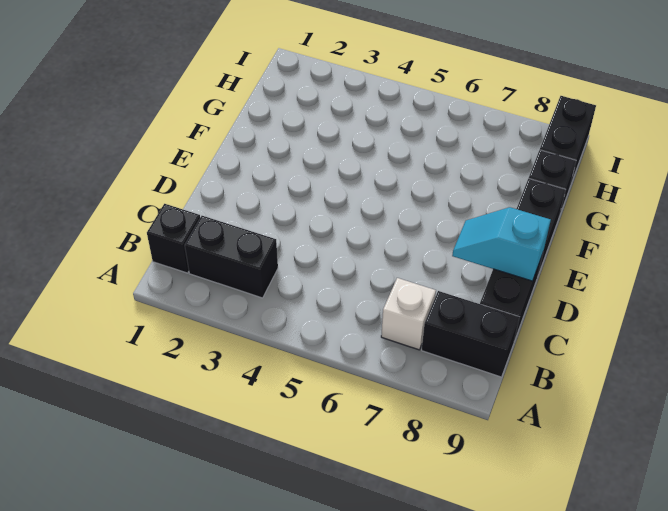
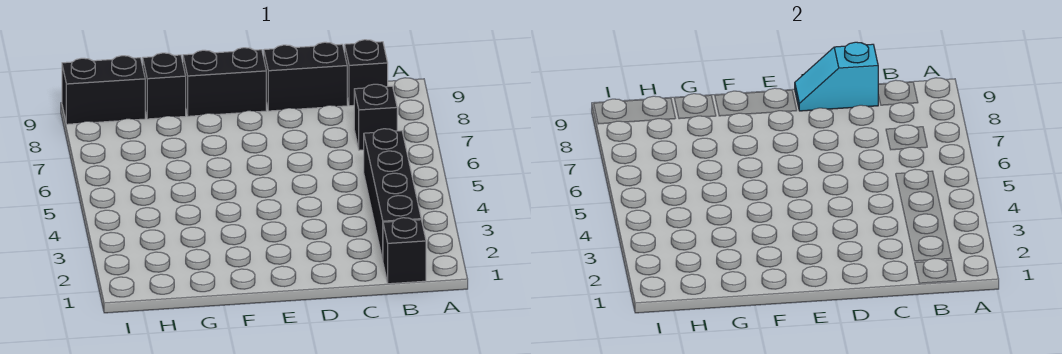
black 1x2 brick [185,216,278,298] -> black 1x4 brick [364,129,421,260]
white 1x1 brick [381,278,436,350] -> black 1x1 brick [354,84,397,150]
black 1x2 brick [422,291,520,377] -> black 1x1 brick [345,40,388,106]
cyan 1x2 slope [452,207,551,281] -> cyan 1x2 slope turned to [795,42,878,111]

